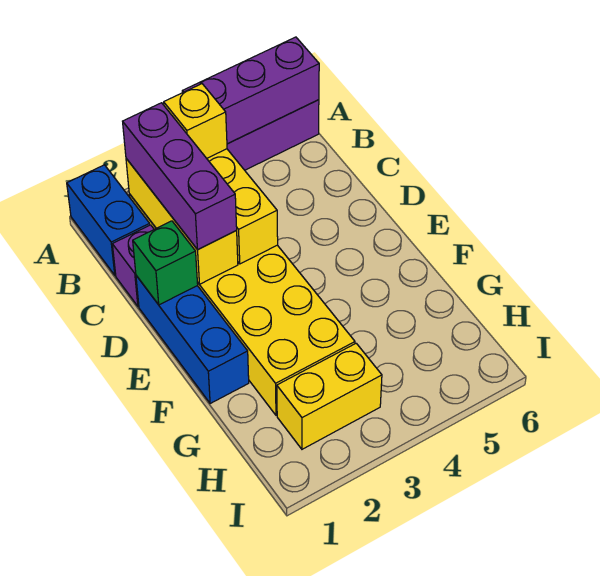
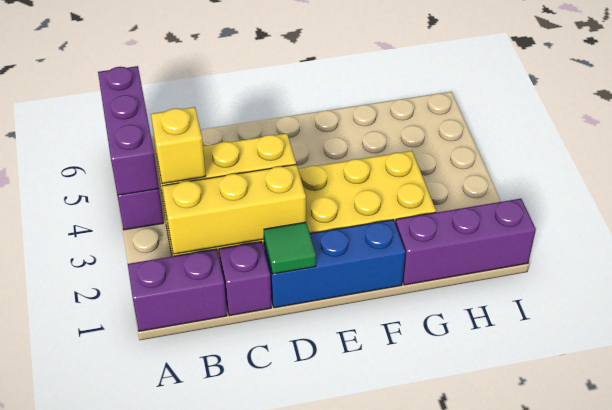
blue 1x2 brick [67,165,150,275] -> purple 1x2 brick [128,249,227,331]
purple 1x3 brick [123,103,237,250] -> purple 1x3 brick moved to [396,199,536,285]
green 1x1 brick [133,221,198,305] -> green 1x1 tile [264,222,316,274]
yellow 1x2 brick [277,343,382,449] -> none

